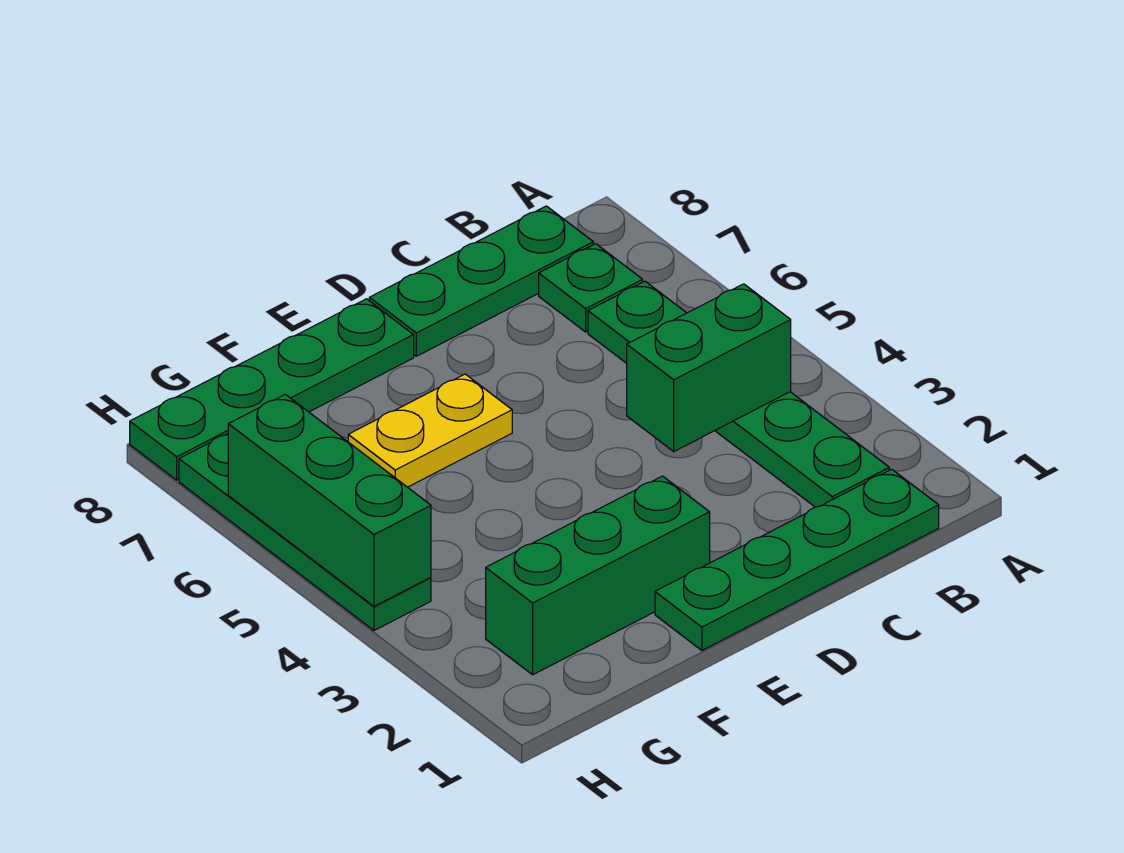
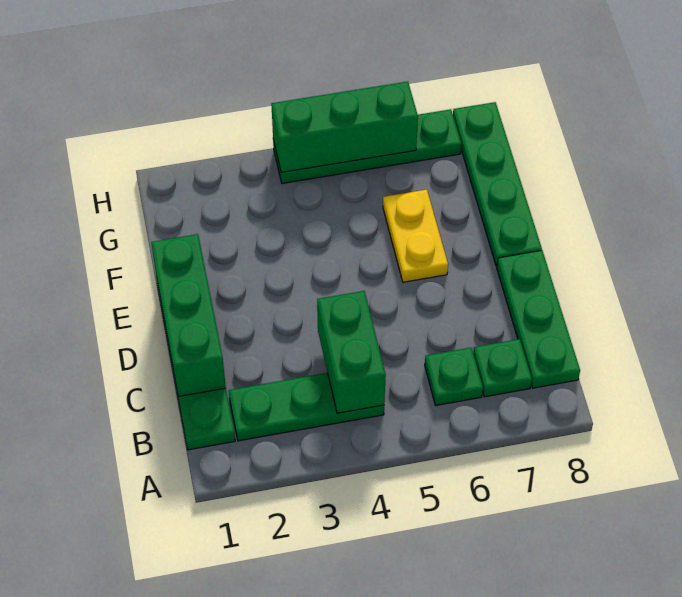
green 1x3 brick [486,476,710,675] -> green 1x3 brick moved to [151,234,226,397]

